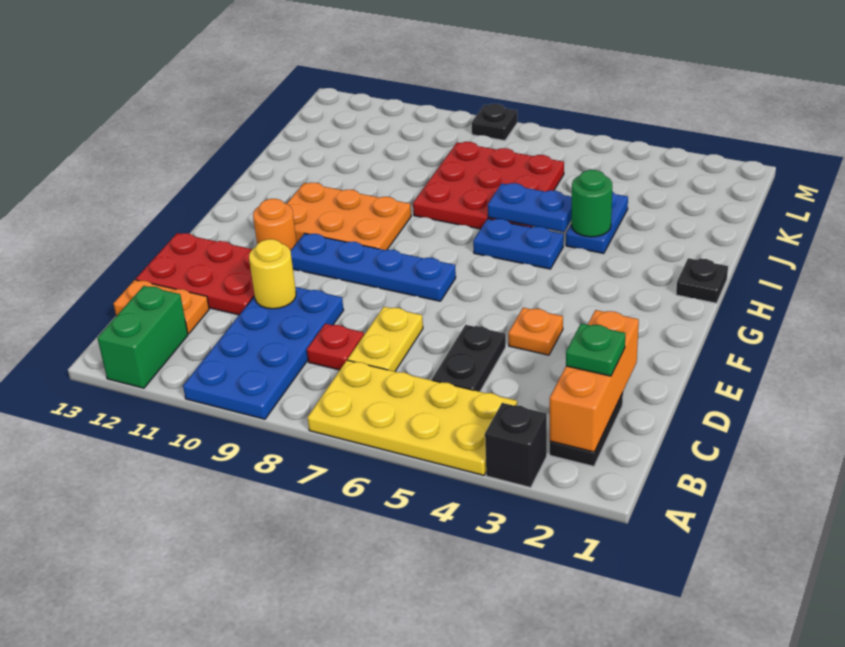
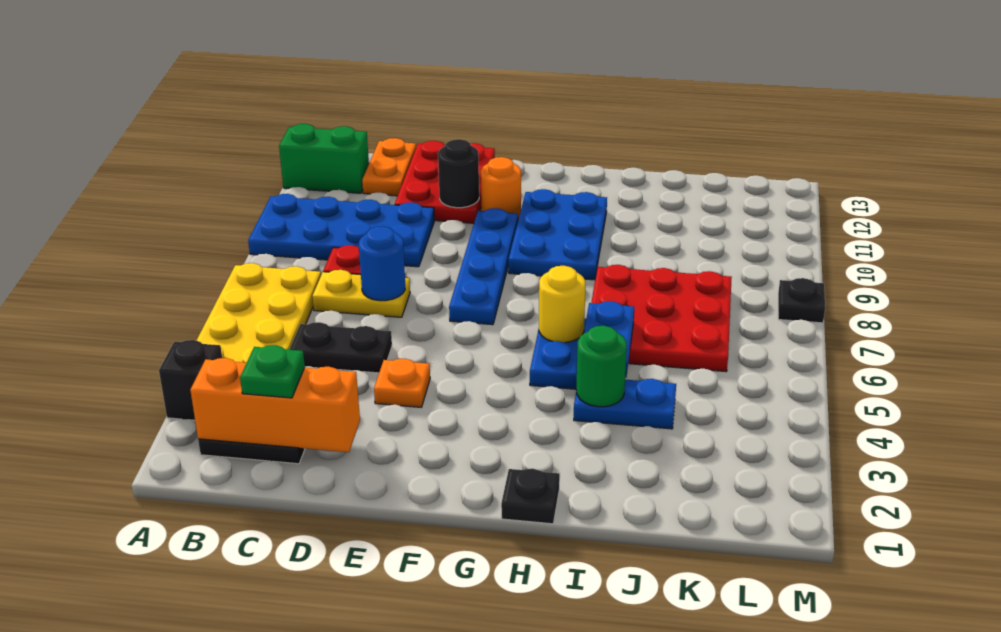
none -> blue 1x1 round brick [359,226,405,301]
yellow 1x1 round brick [249,239,296,309] -> yellow 1x1 round brick moved to [539,266,585,343]
none -> black 1x1 round brick [438,139,479,208]
orange 2x3 plate [287,182,411,250] -> blue 2x3 plate [508,189,607,280]

